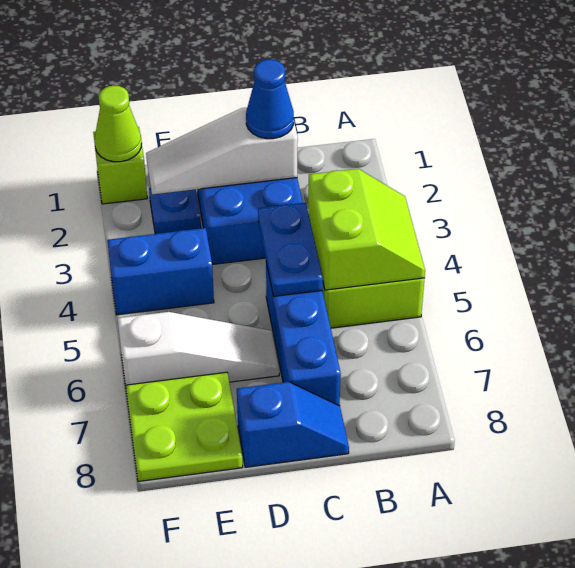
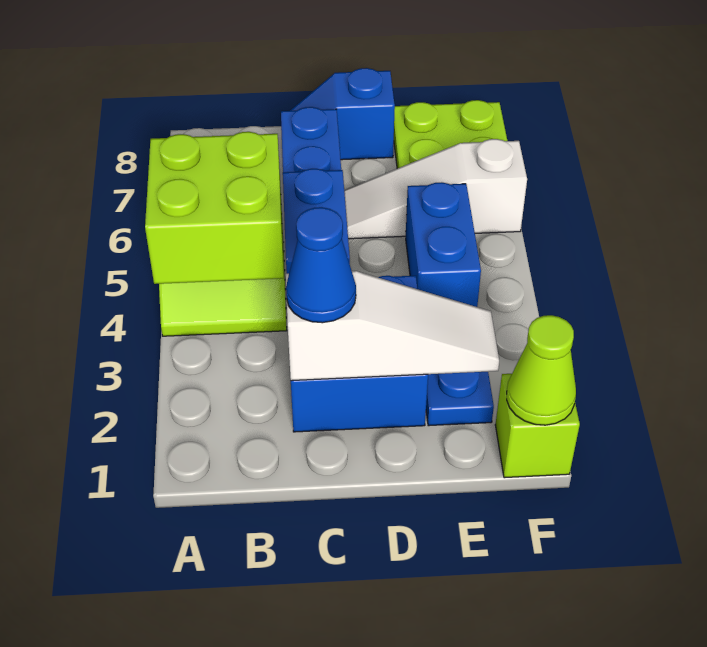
lime 2x2 slope [308,169,425,290] -> lime 2x2 brick [145,132,284,284]
blue 1x2 brick [107,228,214,315] -> blue 1x2 brick turned to [406,182,481,307]

